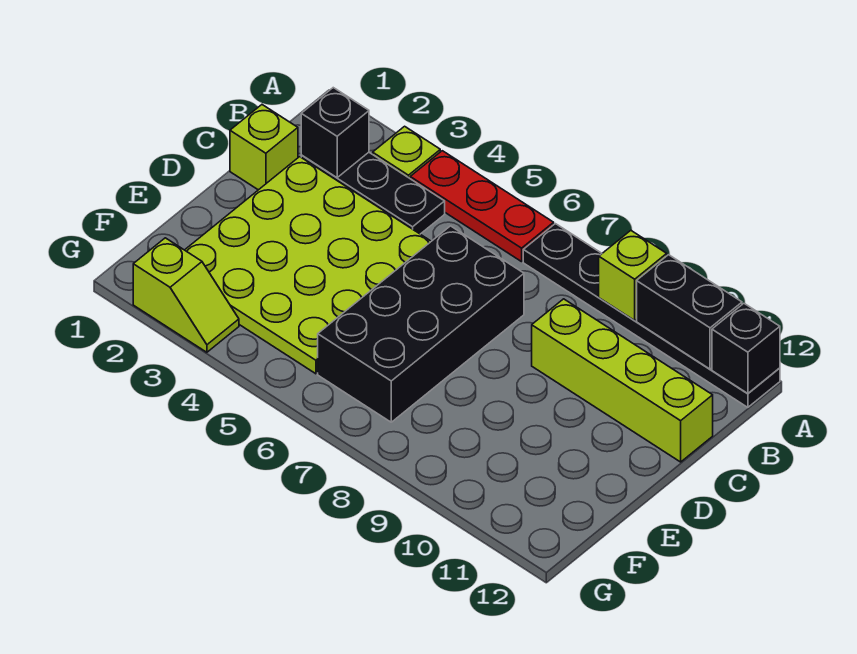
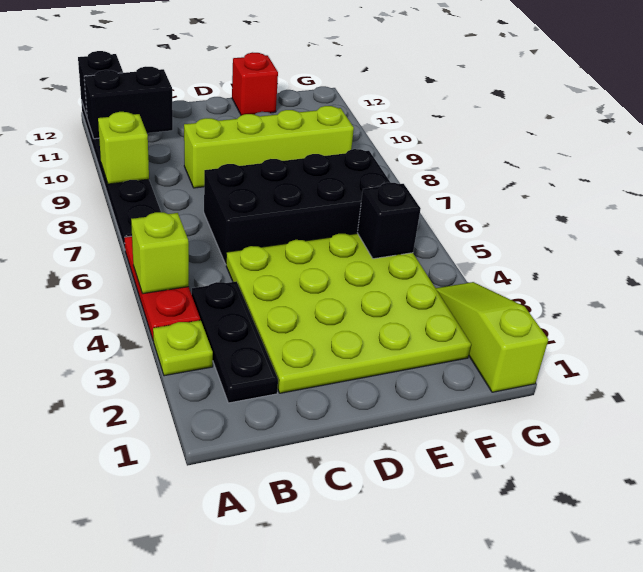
black 1x2 brick [637,255,742,369] -> black 1x2 brick turned to [84,67,173,139]
black 1x1 brick [301,88,369,178] -> black 1x1 brick moved to [358,183,421,259]
lime 1x1 brick [230,105,298,190] -> lime 1x1 brick moved to [131,212,189,294]
lime 1x4 brick [532,299,713,462] -> lime 1x4 brick turned to [184,106,354,188]
none -> red 1x1 brick [232,52,278,115]
lime 1x2 slope [133,238,239,352] -> lime 1x3 slope [436,282,548,392]

